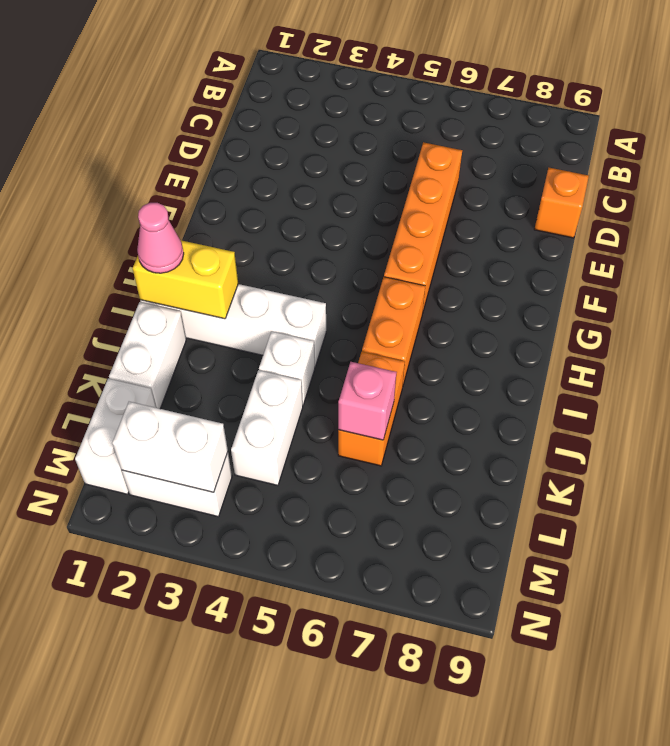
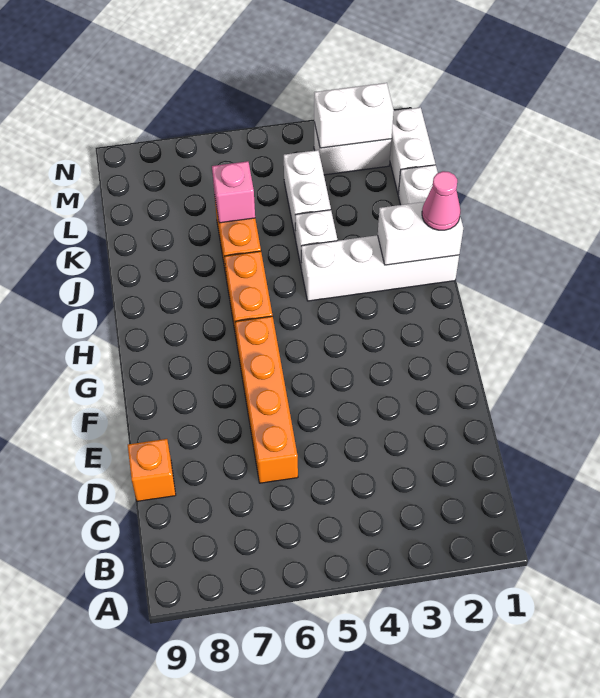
yellow 1x2 brick [133,240,238,319] -> white 1x2 brick [378,202,463,265]

